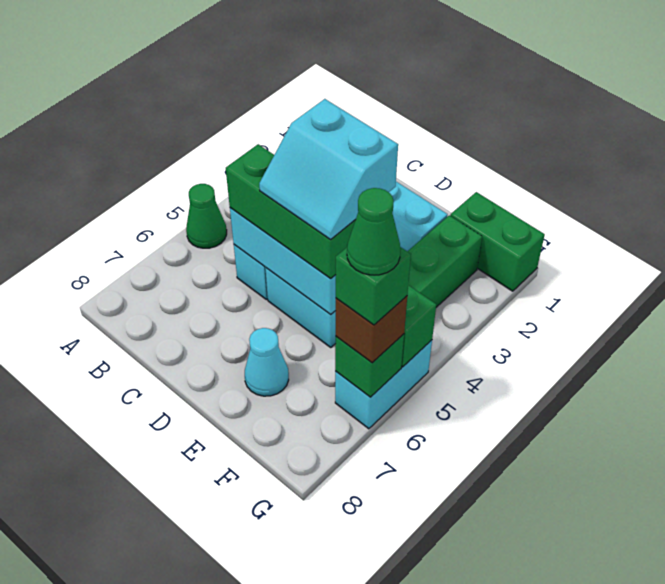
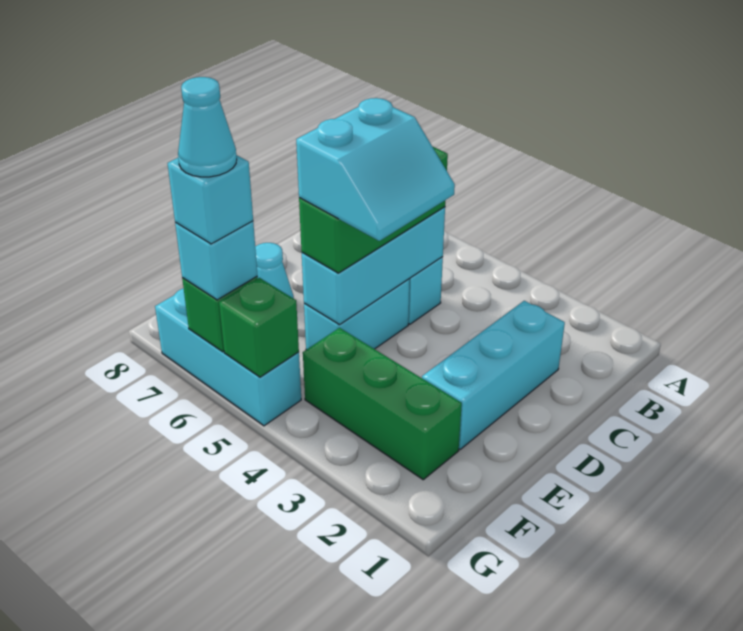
green 1x1 cone [186,184,227,248] -> none
cyan 2x2 slope [259,99,398,239] -> cyan 2x2 slope turned to [296,98,455,241]
green 1x2 brick [450,192,545,291] -> none
cyan 1x2 brick [335,340,432,429] -> cyan 1x3 brick [155,288,301,426]
brown 1x1 brick [336,296,407,363] -> cyan 1x1 brick [175,221,258,300]
green 1x1 brick [336,247,411,325] -> cyan 1x1 brick [168,155,253,244]
green 1x1 cone [347,188,400,275] -> cyan 1x1 cone [178,77,237,177]

